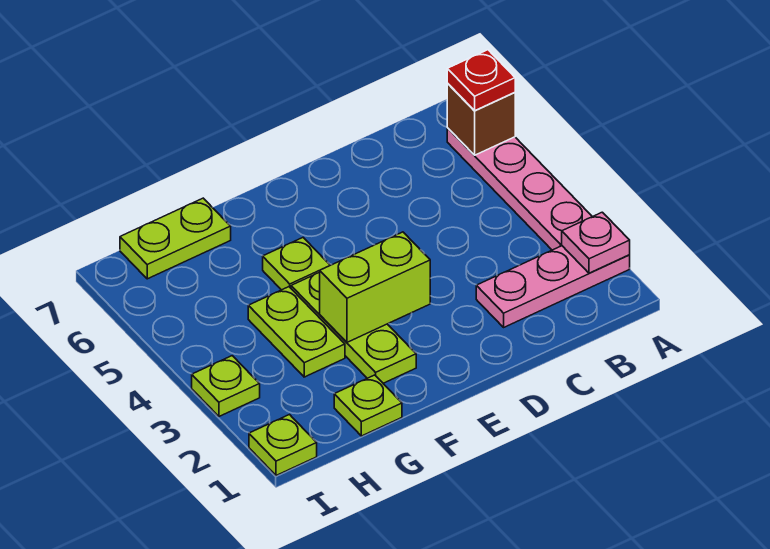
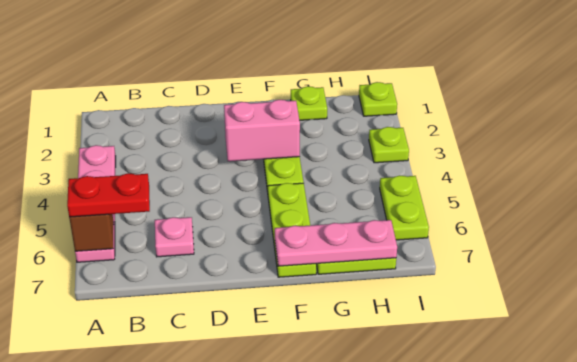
pink 1x3 plate [476,246,630,327] -> pink 1x3 plate moved to [275,220,397,266]
pink 1x1 plate [562,212,630,273] -> pink 1x1 plate moved to [155,217,194,257]
red 1x1 plate [447,50,515,110] -> red 1x2 plate [67,173,150,217]
lime 1x2 brick [320,232,430,342] -> pink 1x2 brick [224,100,300,161]
lime 1x1 plate [263,238,330,290] -> lime 1x3 plate [268,183,316,277]
lime 1x2 plate [248,287,345,377] -> lime 1x2 plate moved to [380,175,429,240]

